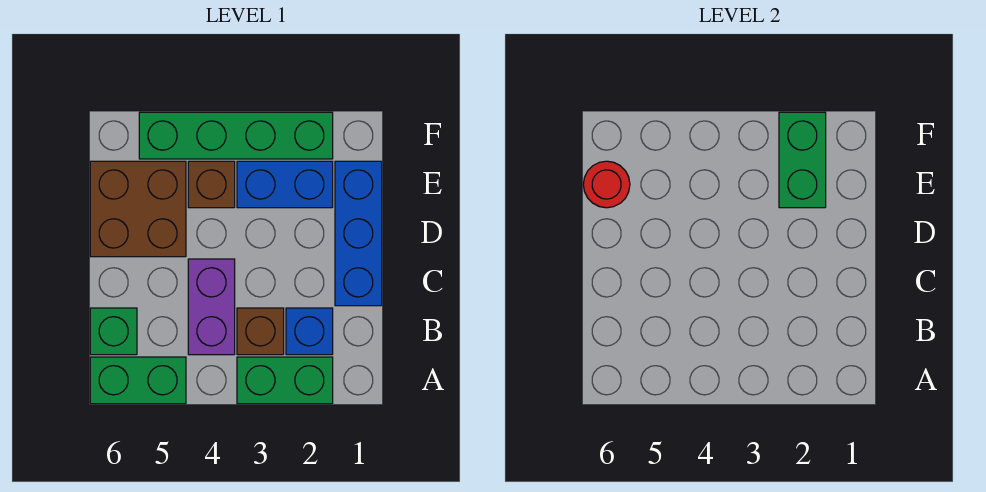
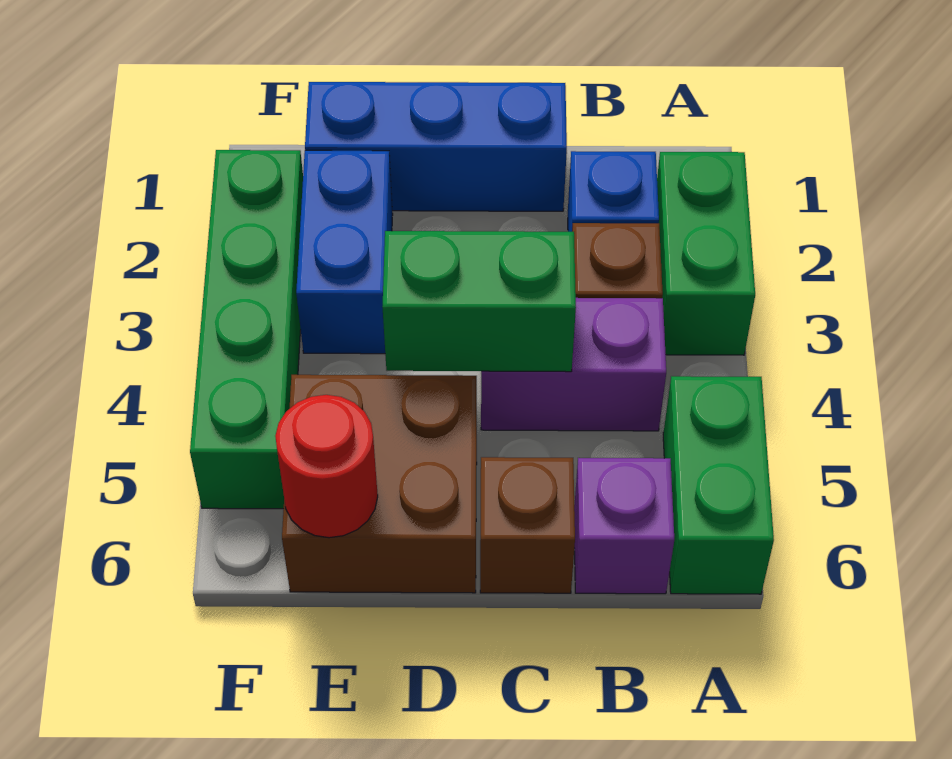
green 1x1 brick [90,308,137,355] -> purple 1x1 brick [574,458,674,594]
green 1x2 brick [779,112,826,208] -> green 1x2 brick moved to [382,231,576,372]
brown 1x1 brick [188,161,235,208] -> brown 1x1 brick moved to [480,457,575,593]

